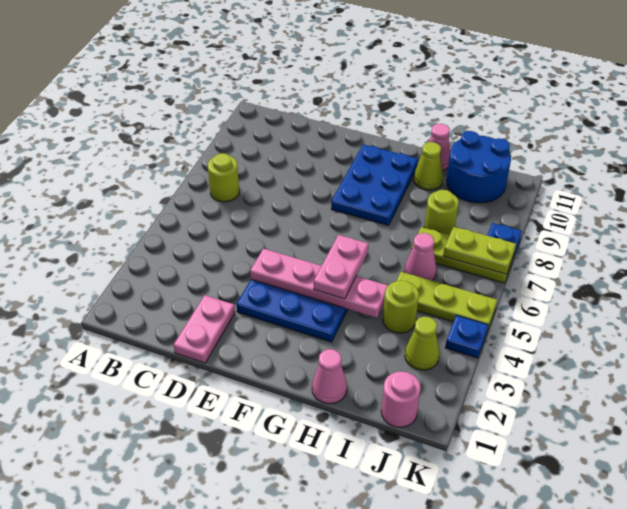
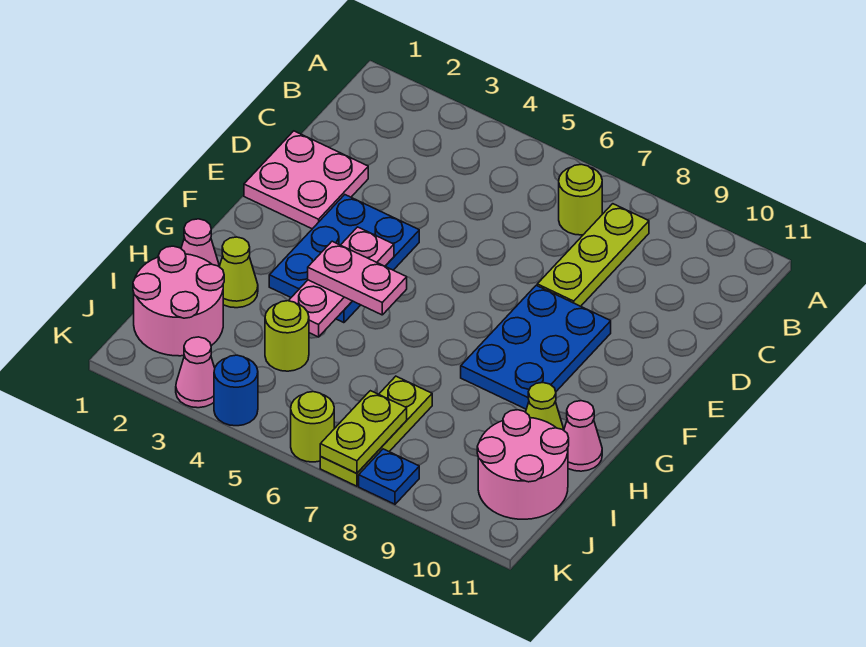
pink 1x2 plate [174,295,235,363] -> pink 2x2 plate [244,131,368,229]
pink 1x4 plate [250,248,388,318] -> pink 1x3 plate [289,227,394,337]
blue 2x3 plate [331,144,418,225] -> blue 2x3 plate turned to [461,285,611,409]
lime 1x3 plate [396,272,497,329] -> lime 1x3 plate moved to [537,204,649,306]
pink 1x1 cone [404,233,437,281] -> pink 1x1 cone moved to [176,337,215,408]
lime 1x1 round brick [424,190,459,235] -> lime 1x1 round brick moved to [291,392,334,462]
blue 2x2 round brick [446,131,511,203] -> pink 2x2 round brick [477,410,569,519]
pink 1x1 round brick [381,371,421,427] -> pink 2x2 round brick [133,246,224,356]
lime 1x1 cone [405,317,439,370] -> lime 1x1 cone moved to [219,237,258,308]
blue 1x1 plate [445,315,488,358] -> blue 1x1 round brick [214,355,258,426]

